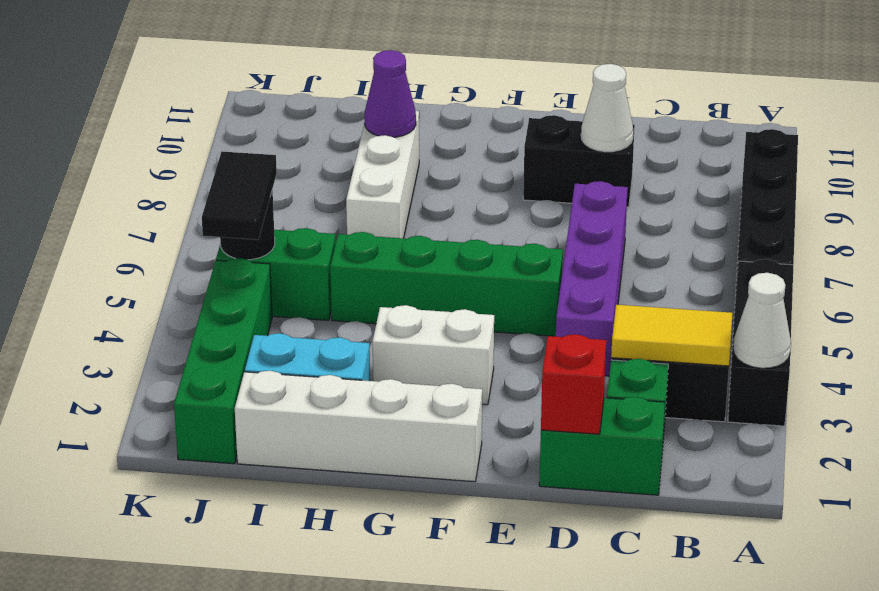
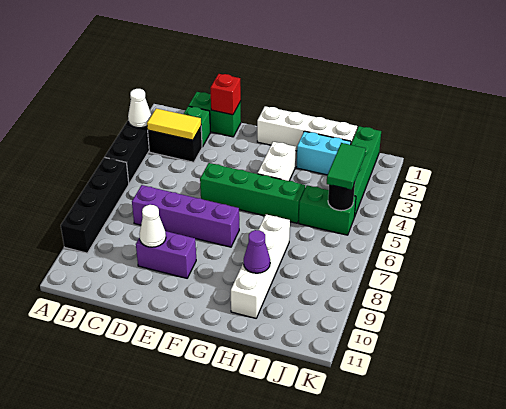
purple 1x4 brick [556,181,628,376] -> purple 1x4 brick turned to [132,185,239,247]
black 1x2 brick [523,115,635,207] -> purple 1x2 brick [136,231,196,278]
white 1x2 brick [373,305,494,405] -> white 1x2 brick turned to [258,142,296,181]
white 1x3 brick [346,111,419,238] -> white 1x4 brick [231,214,290,318]
black 1x2 tile [202,152,277,240] -> green 1x2 tile [327,143,366,189]

